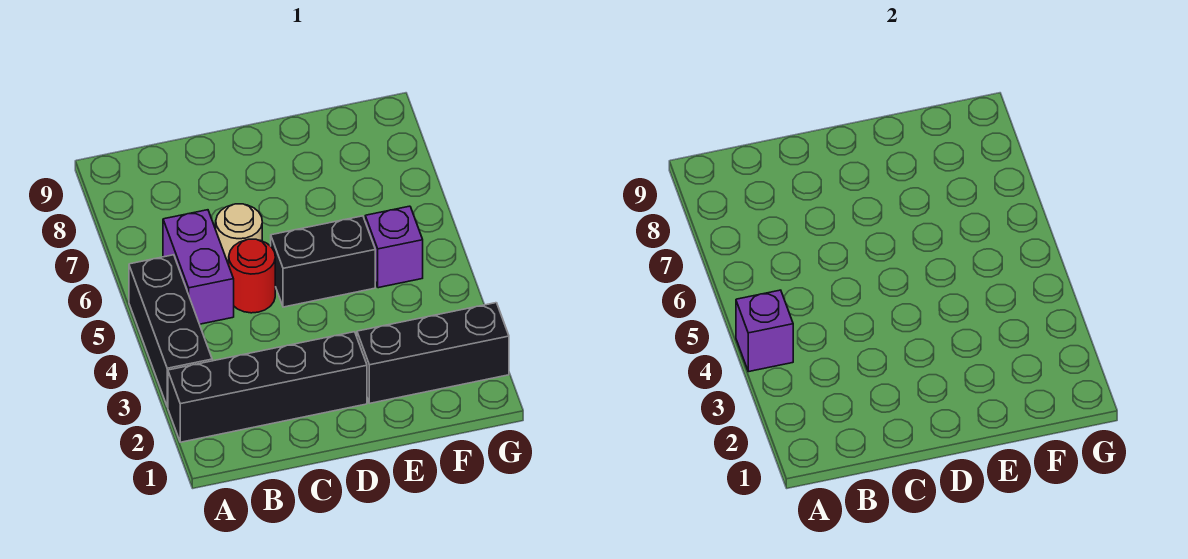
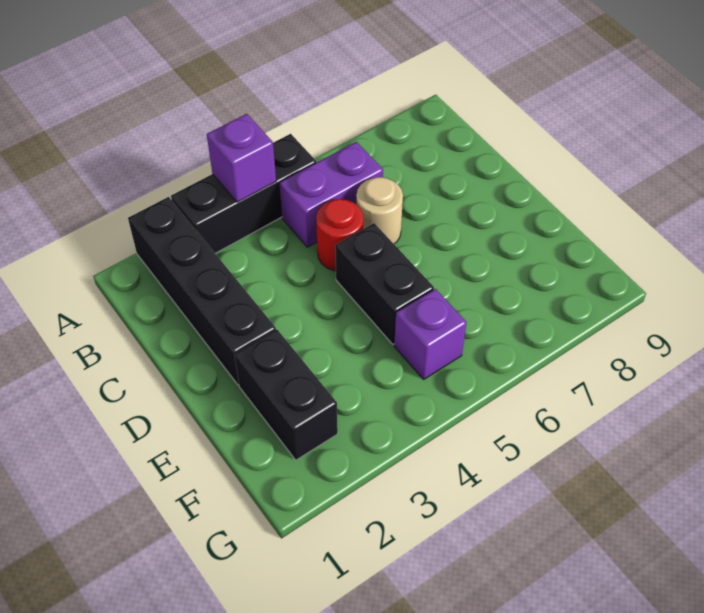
black 1x3 brick [357,303,509,403] -> black 1x2 brick [234,330,338,460]

